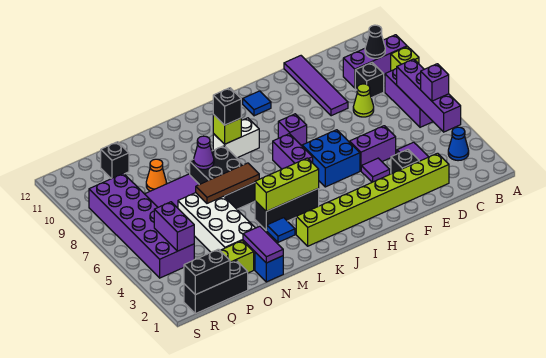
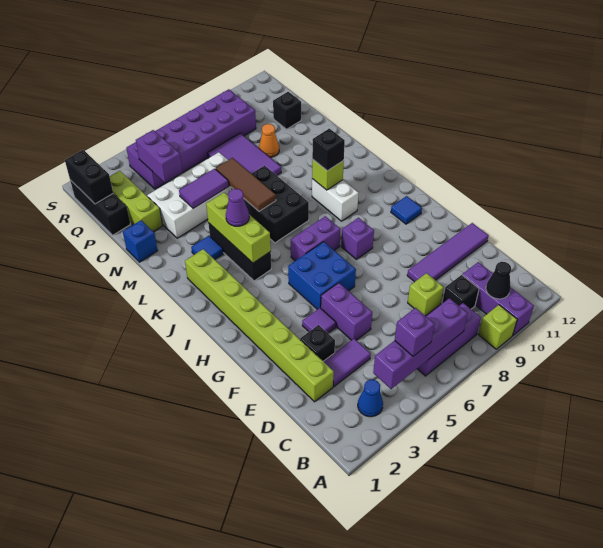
lime 1x1 cone [353,84,374,117] -> lime 1x1 brick [408,273,444,316]
black 2x3 brick [190,146,255,209] -> black 2x3 brick turned to [230,166,309,243]
purple 1x1 cone [194,136,214,169] -> purple 1x1 cone moved to [226,189,249,226]
purple 1x2 tile [243,226,283,263] -> purple 1x2 tile moved to [179,169,229,208]
purple 1x2 brick [154,202,194,251] -> purple 1x2 brick turned to [136,130,183,183]

